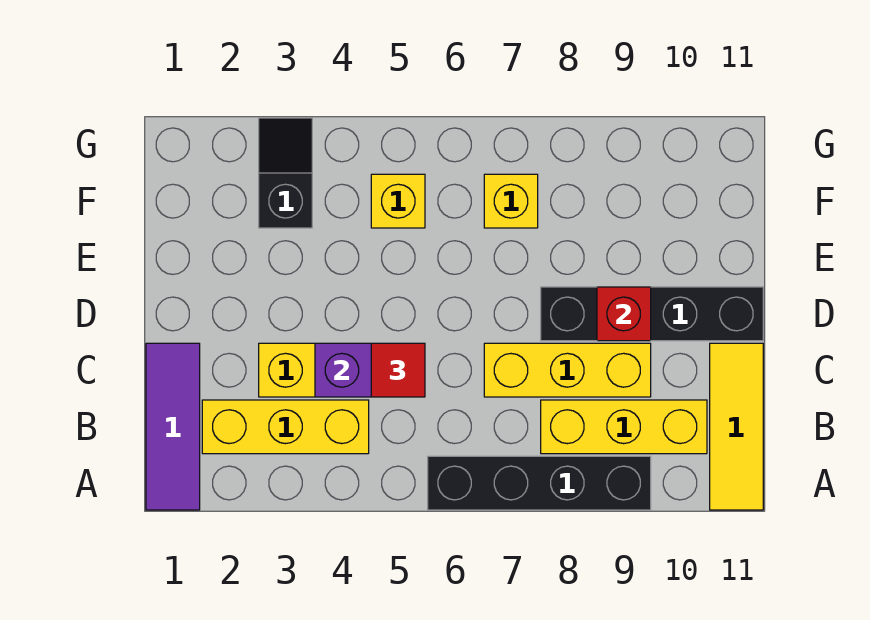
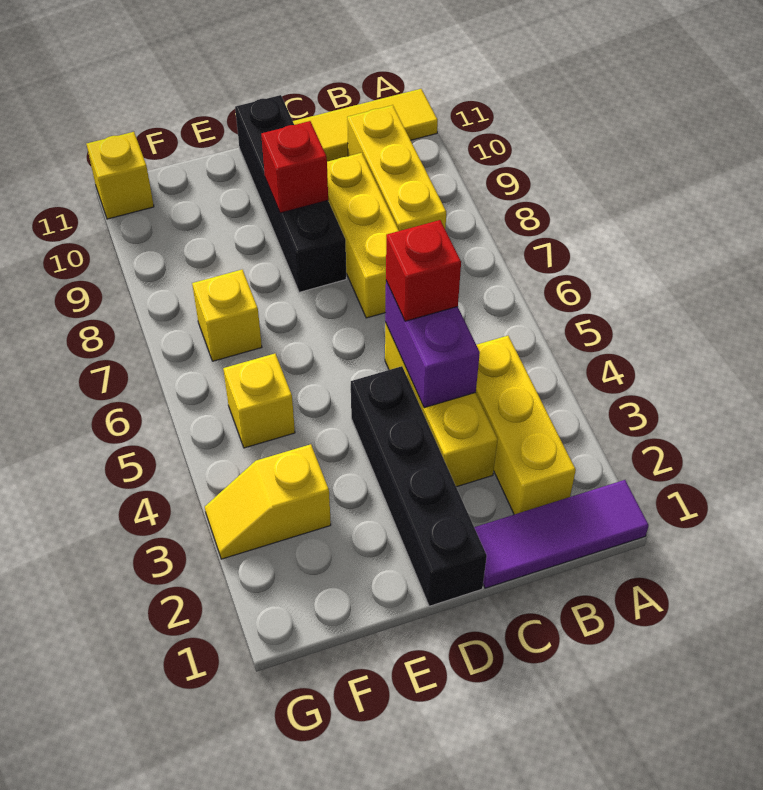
black 1x4 brick [428,456,651,510] -> black 1x4 brick moved to [351,366,487,606]
red 1x1 tile [371,343,425,397] -> red 1x1 brick [386,220,461,321]
black 1x2 slope [259,118,312,228] -> yellow 1x2 slope [205,444,331,559]
none -> yellow 1x1 brick [86,132,154,219]

